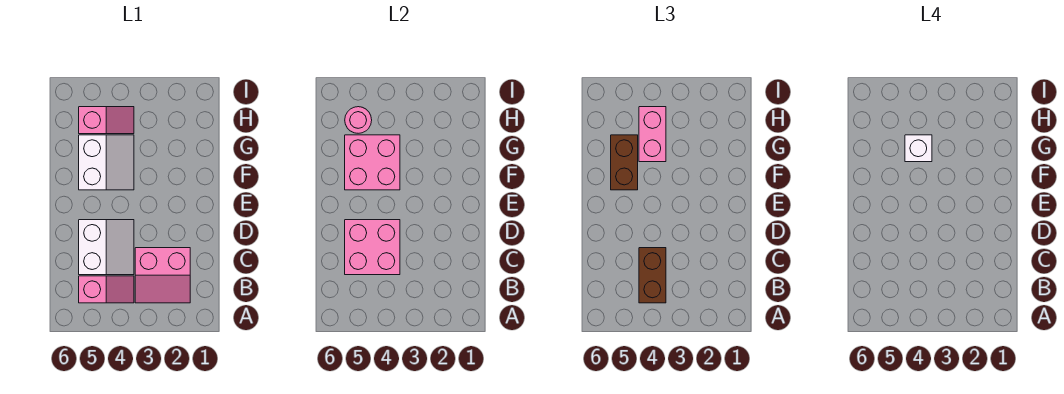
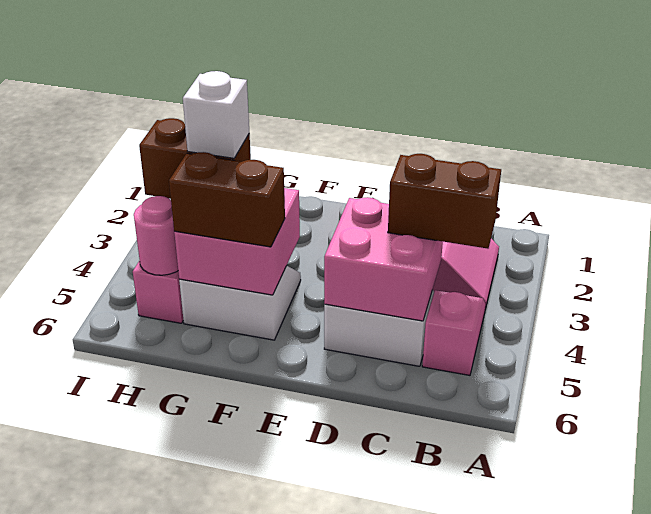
pink 1x2 brick [639,107,666,162] -> brown 1x2 brick [139,118,251,199]

